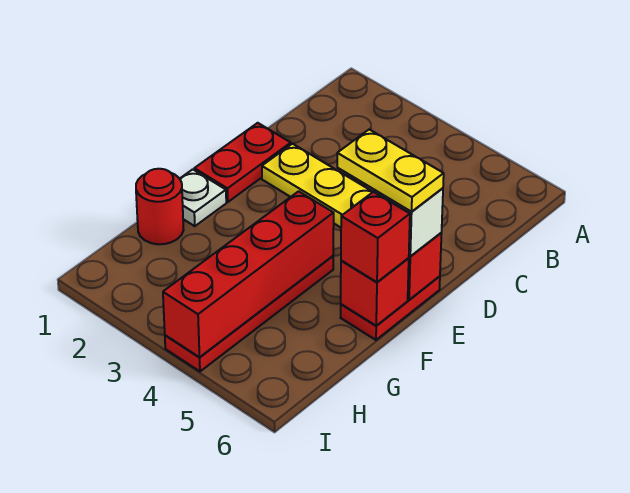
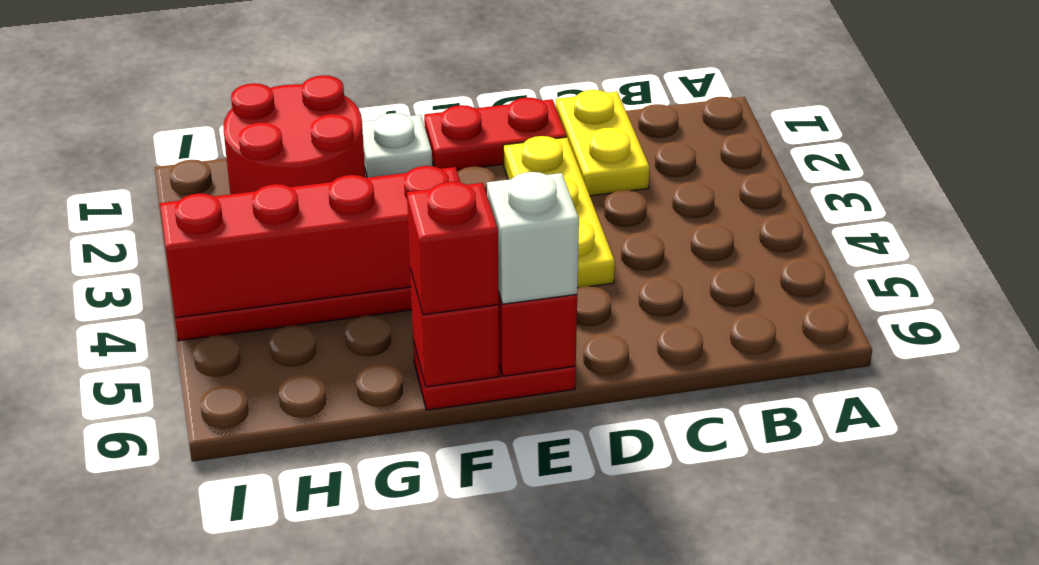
yellow 1x2 plate [337,129,444,212] -> yellow 1x2 plate moved to [556,90,650,196]
red 1x1 round brick [136,169,184,244] -> red 2x2 round brick [223,75,365,194]

